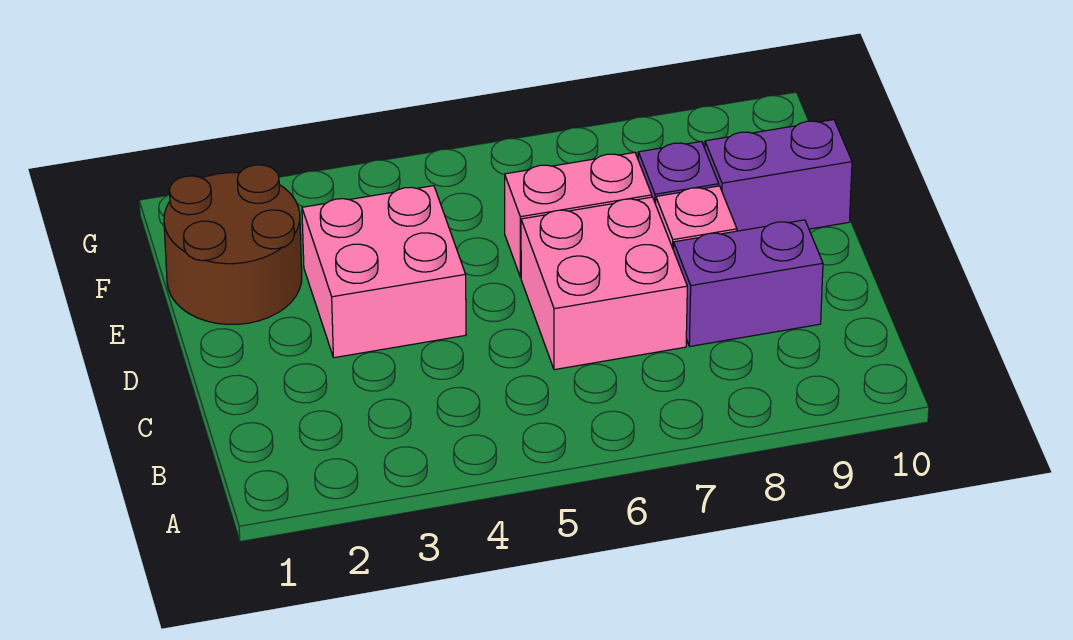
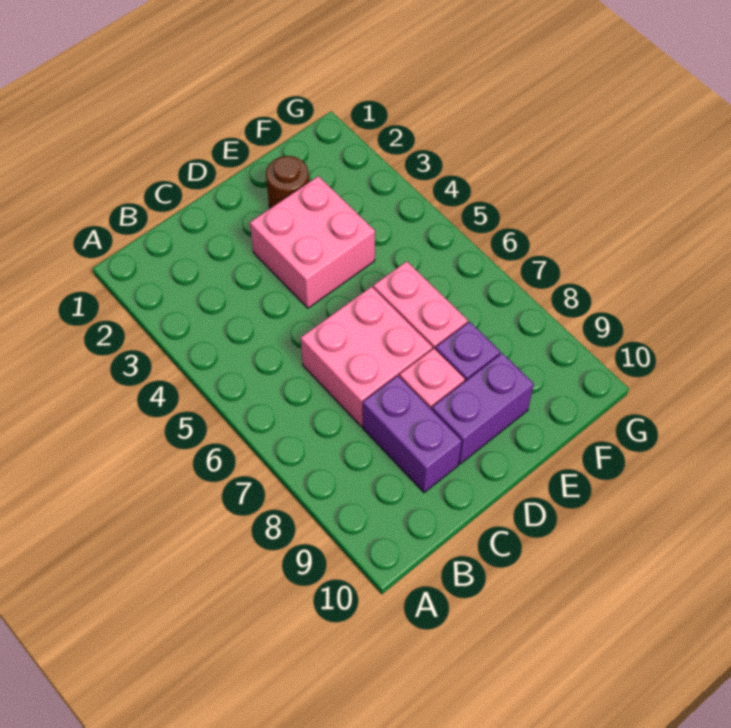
brown 2x2 round brick [164,165,302,324] -> brown 1x1 round brick [266,156,309,208]
purple 1x2 brick [705,120,852,231] -> purple 1x2 brick turned to [432,353,534,464]

